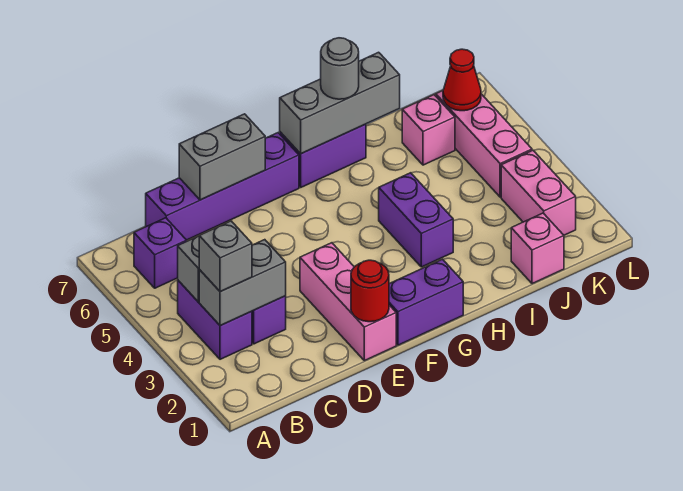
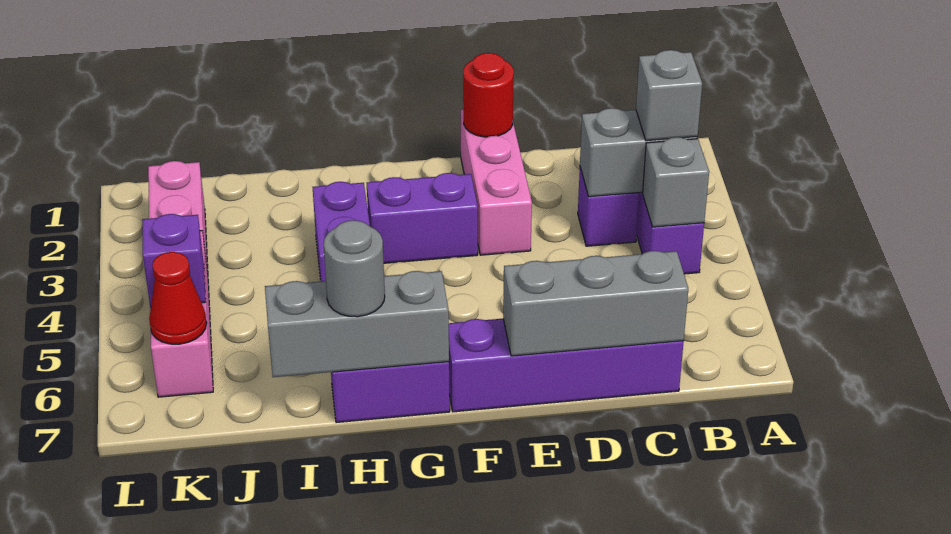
purple 1x1 brick [134,218,187,288] -> purple 1x1 brick moved to [142,214,206,307]
grey 1x2 brick [179,114,265,200] -> grey 1x3 brick [503,251,688,356]
purple 1x2 brick [389,259,463,345] -> purple 1x2 brick moved to [367,173,478,263]
pink 1x1 brick [511,213,564,284] -> none
pink 1x1 brick [402,95,455,165] -> none

